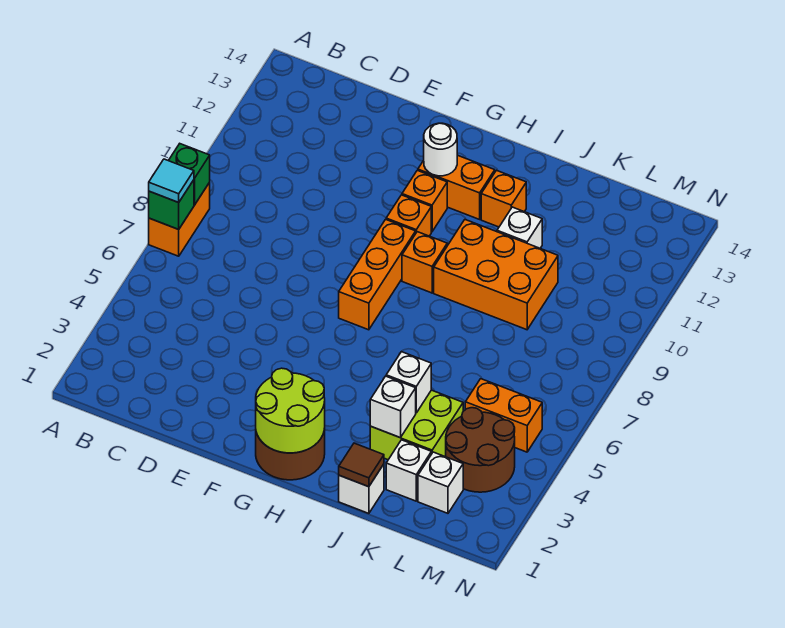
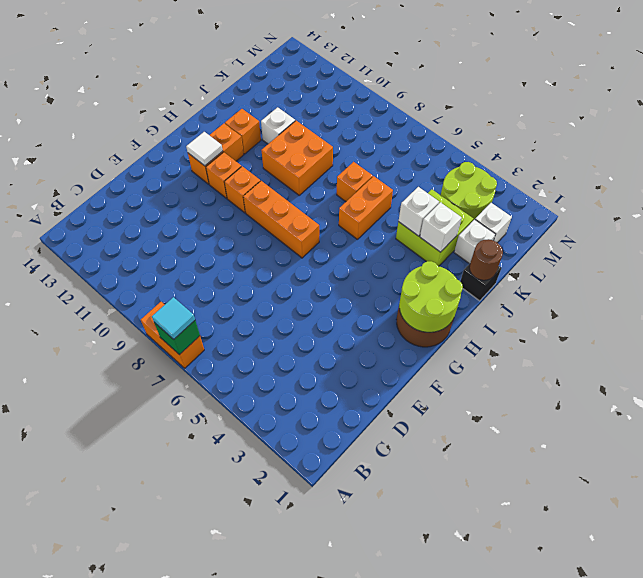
green 1x1 brick [169,144,210,205] -> none
white 1x1 round brick [424,123,457,176] -> white 1x1 tile [186,132,223,166]
orange 1x1 brick [402,232,447,293] -> orange 1x1 brick moved to [337,162,373,202]
orange 2x3 brick [434,220,558,330] -> orange 2x2 brick [261,121,333,195]
white 1x1 brick [339,464,384,513] -> black 1x1 brick [460,264,501,301]
brown 1x1 tile [339,443,384,487] -> brown 1x1 round brick [469,239,503,280]
brown 2x2 round brick [445,408,515,492] -> lime 2x2 round brick [441,162,497,220]
orange 1x2 brick [465,379,542,452] -> orange 1x2 brick moved to [339,176,393,239]

